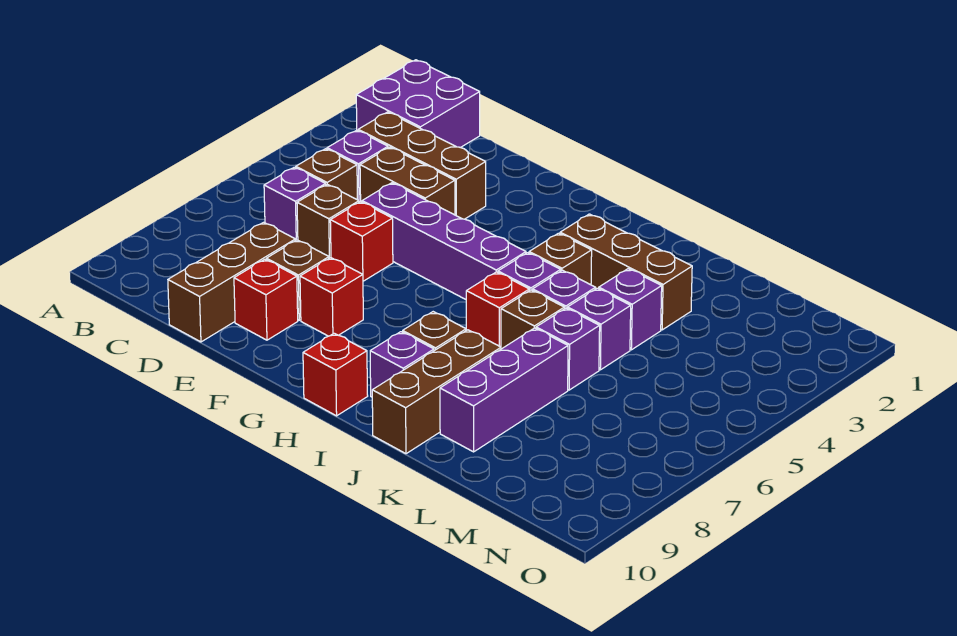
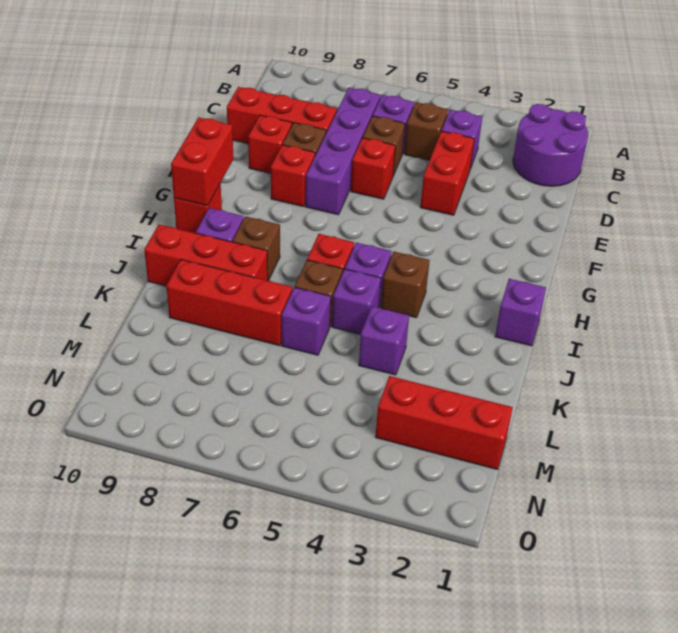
purple 2x2 brick [356,60,480,148] -> purple 2x2 round brick [513,104,588,186]
brown 1x3 brick [358,112,486,219] -> none
brown 1x2 brick [360,147,455,215] -> red 1x2 brick [420,131,474,215]
brown 1x3 brick [168,222,295,342] -> red 1x3 brick [227,87,337,143]
purple 1x4 brick [362,183,526,299] -> purple 1x4 brick moved to [306,88,380,215]
none -> red 1x2 brick [171,117,234,206]
brown 1x3 brick [560,214,692,330] -> none
brown 1x3 brick [372,330,501,454] -> red 1x3 brick [144,225,268,286]
purple 1x1 brick [568,288,631,370] -> purple 1x1 brick moved to [495,279,546,346]
purple 1x3 brick [440,328,568,452] -> red 1x3 brick [166,260,292,346]
none -> red 1x3 brick [375,376,513,470]

